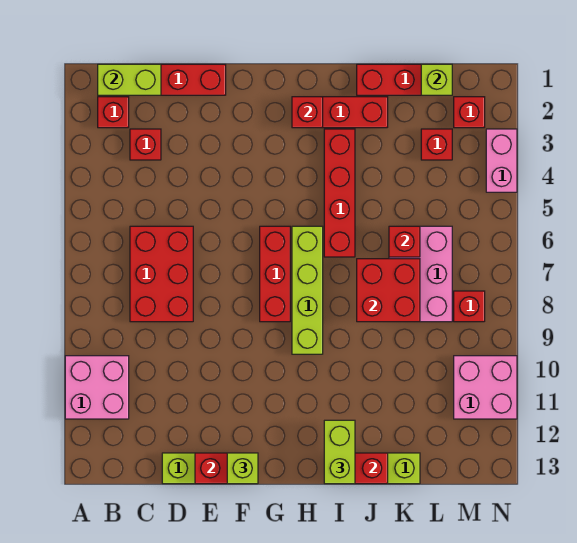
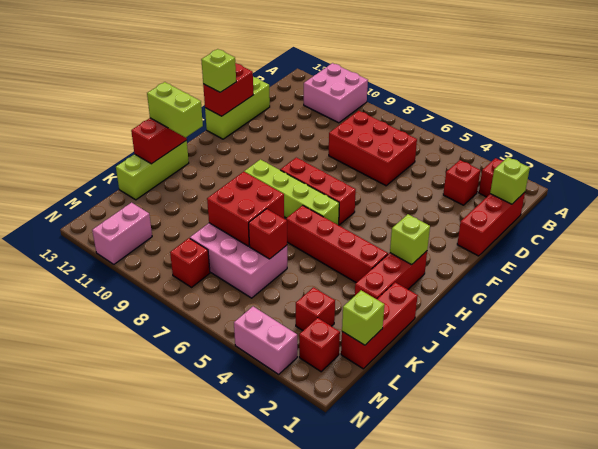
lime 1x2 brick [98,64,161,95] -> lime 1x1 brick [490,157,530,204]
red 1x1 brick [292,97,323,128] -> lime 1x1 brick [390,214,430,265]
pink 2x2 brick [454,356,517,419] -> pink 1x2 brick [92,203,152,264]

